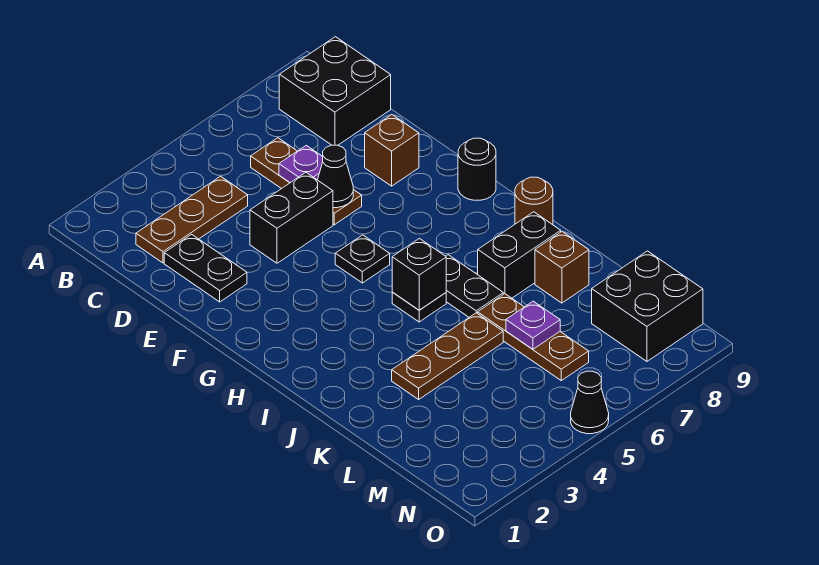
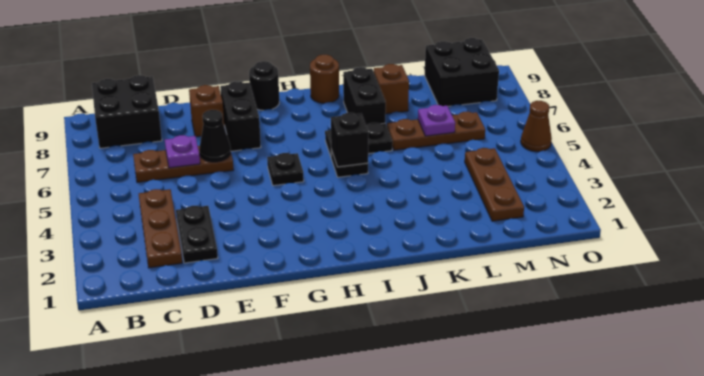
black 1x2 plate [164,234,247,302] -> black 1x2 plate turned to [176,206,218,263]
black 1x2 brick [250,173,333,263] -> black 1x2 brick moved to [220,81,261,151]
brown 1x3 plate [392,313,503,399] -> brown 1x3 plate moved to [465,148,524,221]
black 1x1 cone [571,371,609,434] -> brown 1x1 cone [521,101,552,152]

